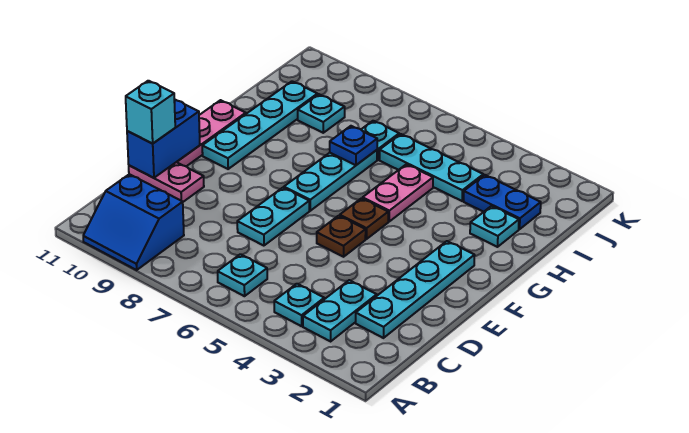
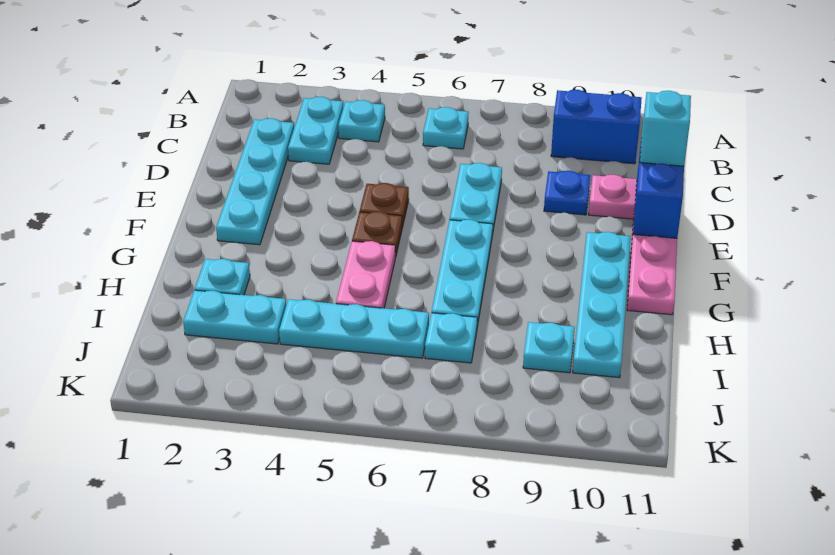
blue 1x1 plate [330,126,377,165] -> blue 1x1 plate moved to [544,171,590,215]
blue 1x2 plate [464,175,541,229] -> cyan 1x2 plate [183,290,286,344]

